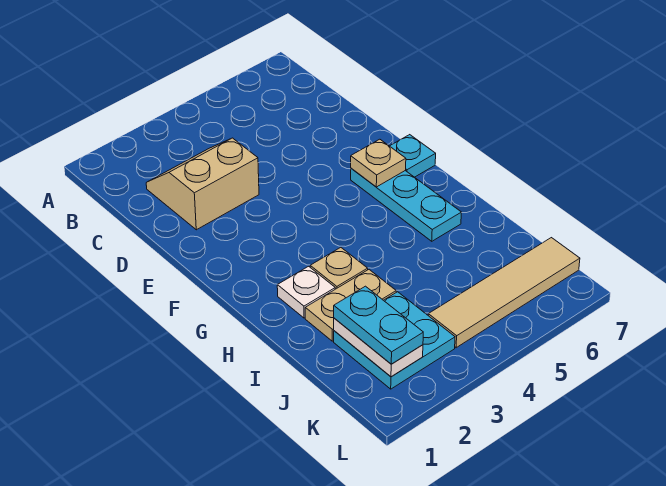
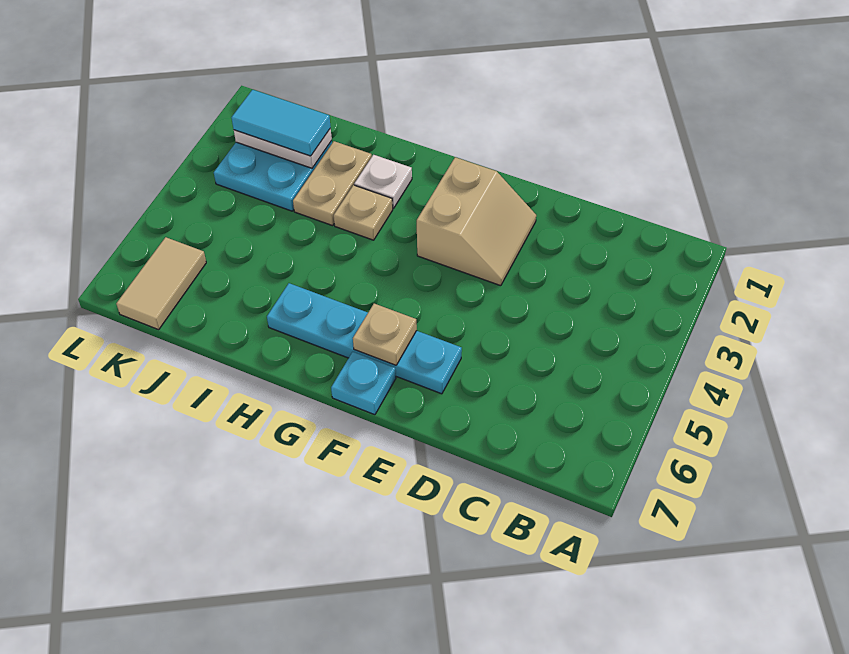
tan 2x2 slope [146,138,259,230] -> tan 2x2 slope moved to [417,157,536,286]
cyan 1x3 plate [351,168,461,241] -> cyan 1x4 plate [267,283,462,394]
cyan 1x2 plate [334,286,423,364] -> cyan 1x2 tile [231,90,331,156]
tan 1x4 tile [428,238,580,348] -> tan 1x2 tile [116,237,206,330]

